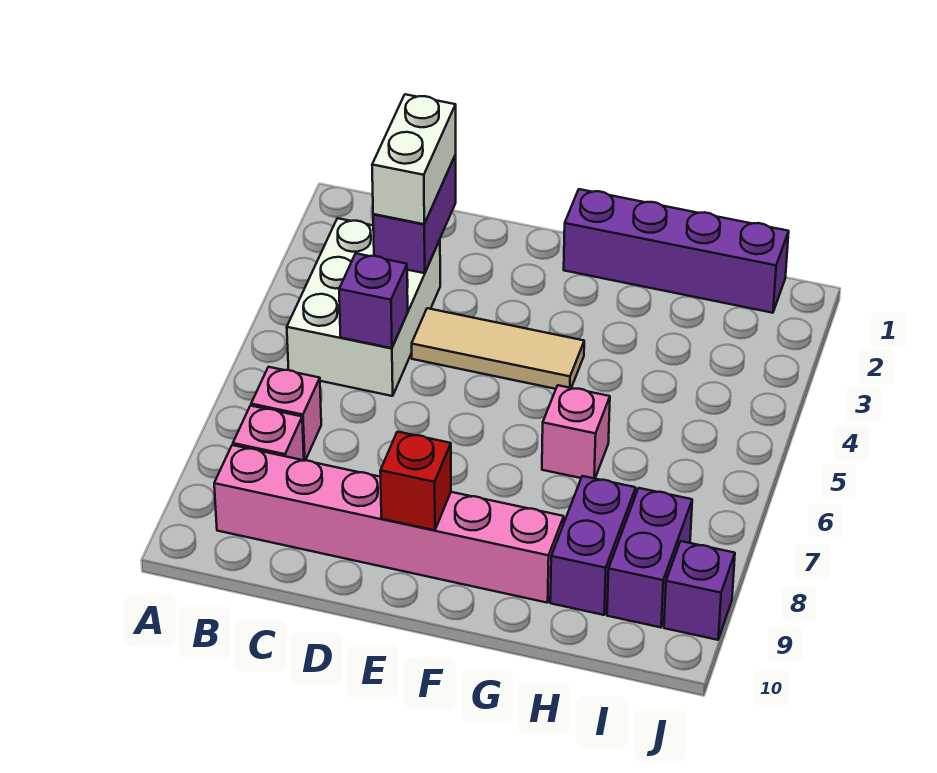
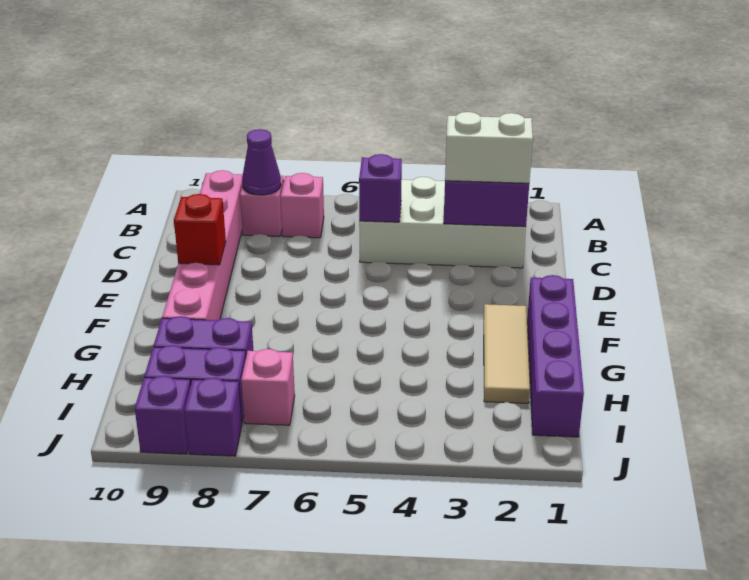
white 2x3 brick [287,218,440,396] -> white 2x4 brick [359,177,526,268]
none -> purple 1x1 cone [242,129,281,195]
tan 1x3 tile [412,308,584,389] -> tan 1x3 tile moved to [484,304,530,403]
pink 1x1 brick [542,385,610,479] -> pink 1x1 brick moved to [241,349,295,425]
none -> purple 1x1 brick [184,378,242,456]

